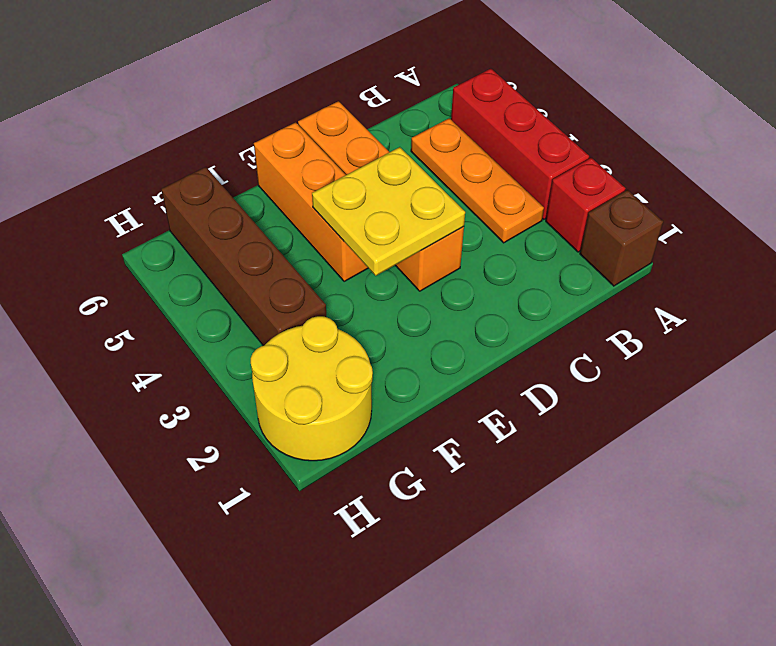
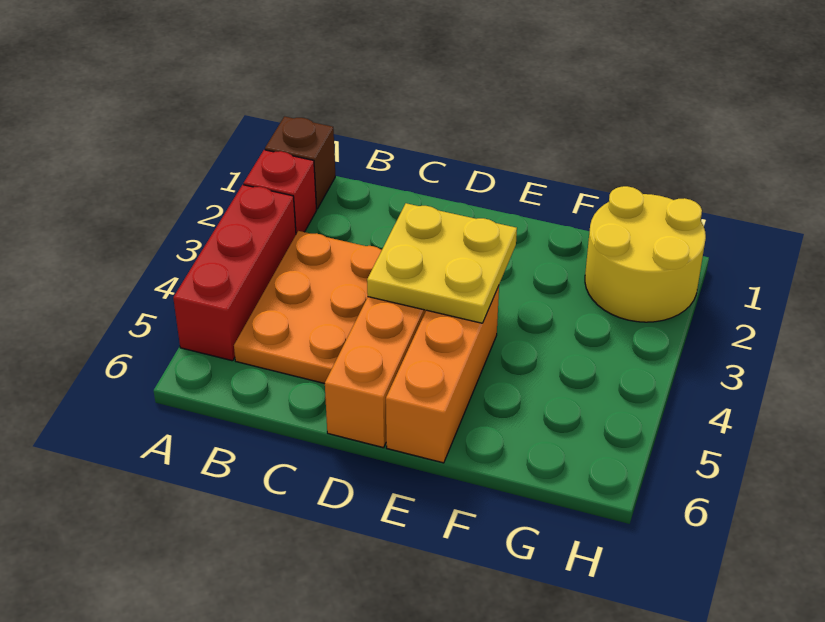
orange 1x3 plate [411,118,544,243] -> orange 2x3 plate [234,231,382,384]
brown 1x4 brick [161,167,326,346] -> none

